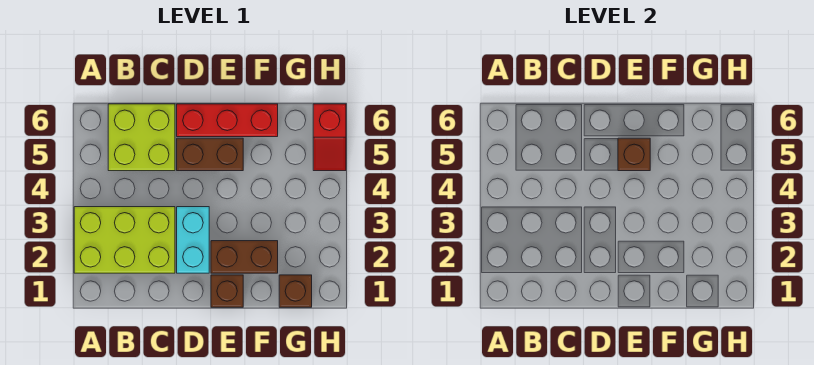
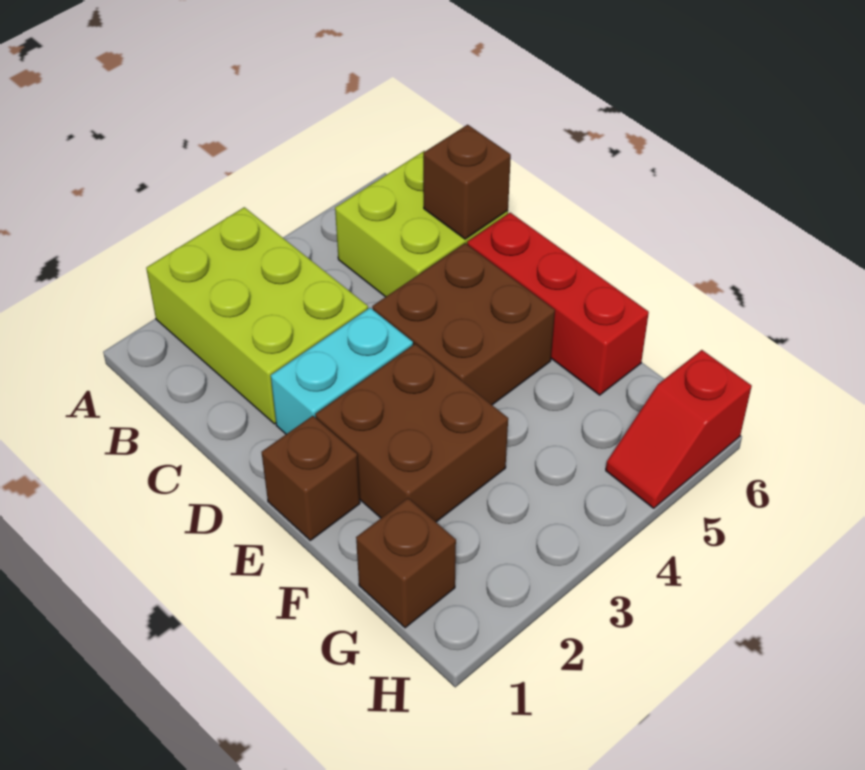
brown 1x2 brick [177,138,243,171] -> brown 2x2 brick [372,243,555,405]
brown 1x2 brick [211,241,278,273] -> brown 2x2 brick [315,344,508,522]
brown 1x1 brick [618,138,650,171] -> brown 1x1 brick moved to [423,125,511,239]

